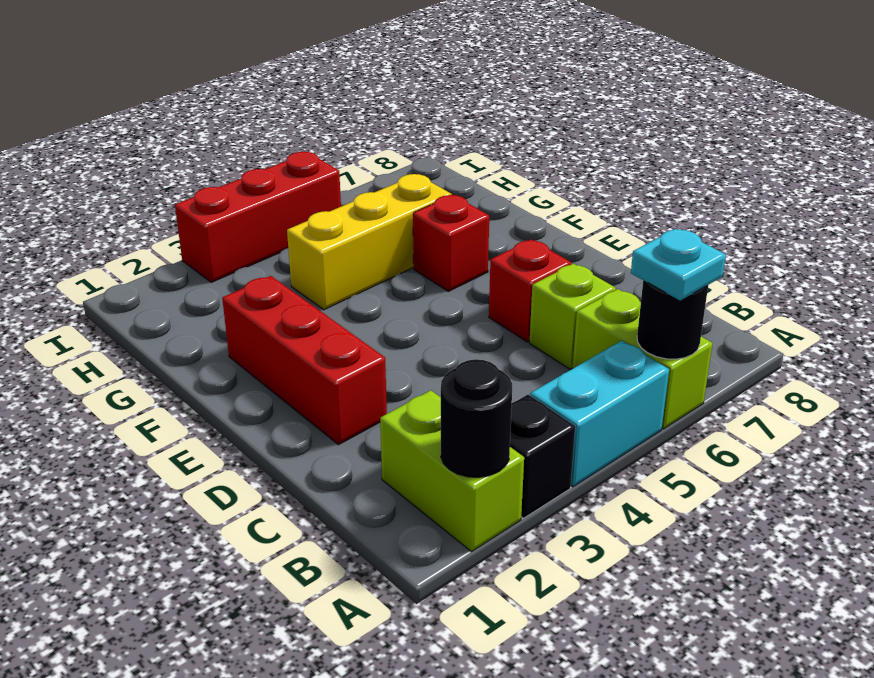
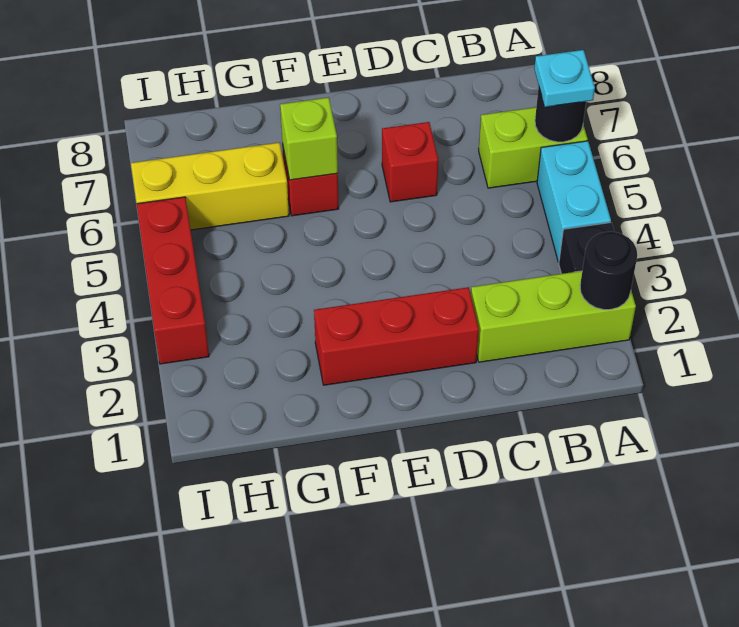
lime 1x2 brick [380,390,524,552] -> lime 1x3 brick [471,271,636,362]
lime 1x1 brick [530,264,616,369] -> lime 1x1 brick moved to [280,97,338,180]
yellow 1x3 brick [287,174,452,310] -> yellow 1x3 brick turned to [131,142,289,230]

